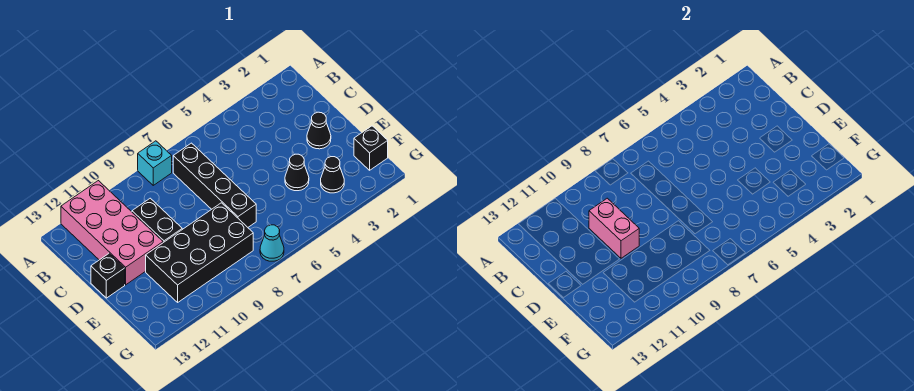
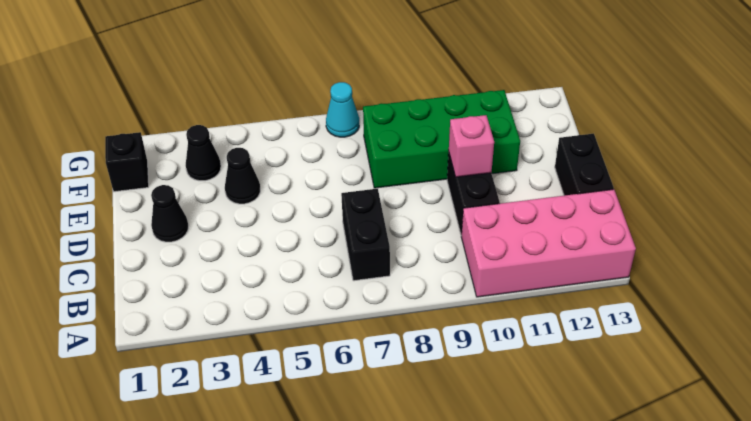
cyan 1x1 brick [138,141,172,185] -> none
pink 2x4 brick [61,181,163,285] -> pink 2x4 brick turned to [461,189,636,297]
black 1x4 brick [173,143,256,227] -> black 1x2 brick [341,189,390,281]
pink 1x2 brick [589,198,639,258] -> pink 1x1 brick [449,115,494,177]
black 1x1 brick [91,254,125,298] -> black 1x2 brick [555,134,614,196]
black 2x4 brick [146,203,253,302] -> green 2x4 brick [363,90,520,188]

